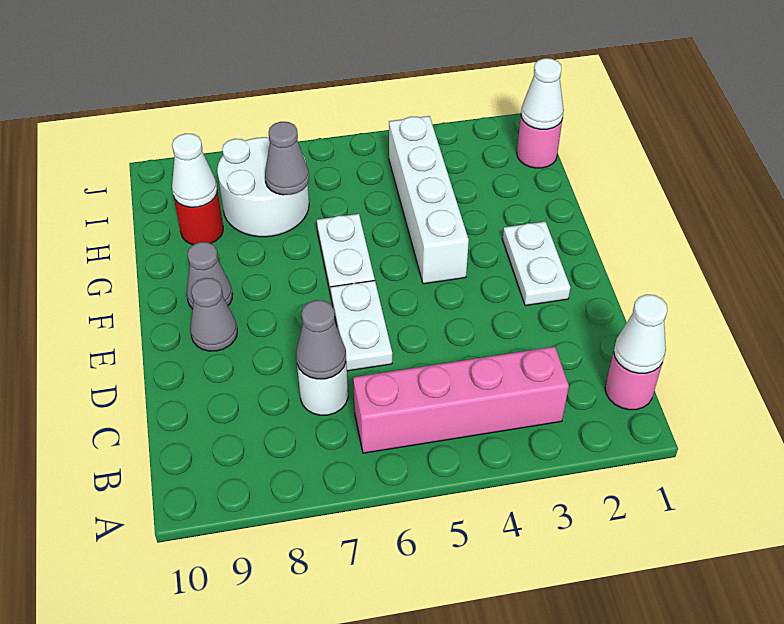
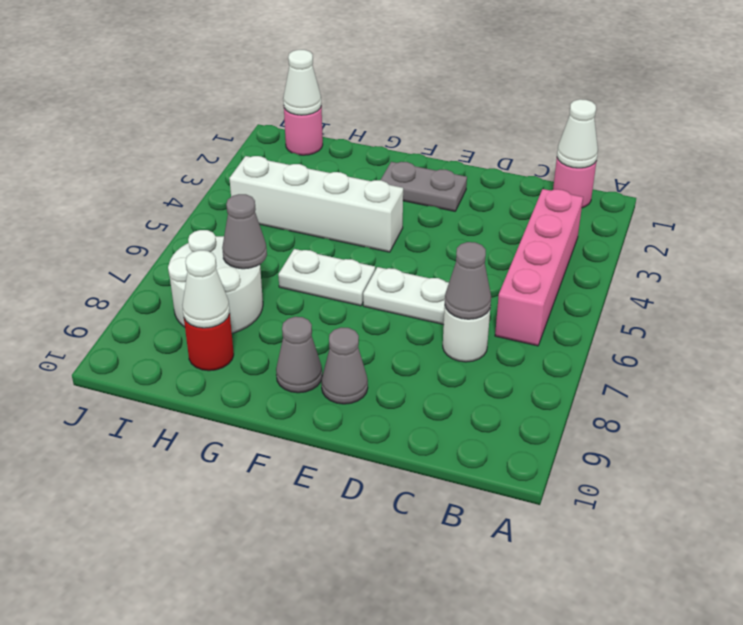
white 1x2 plate [502,222,570,306] -> grey 1x2 plate [381,162,467,211]

